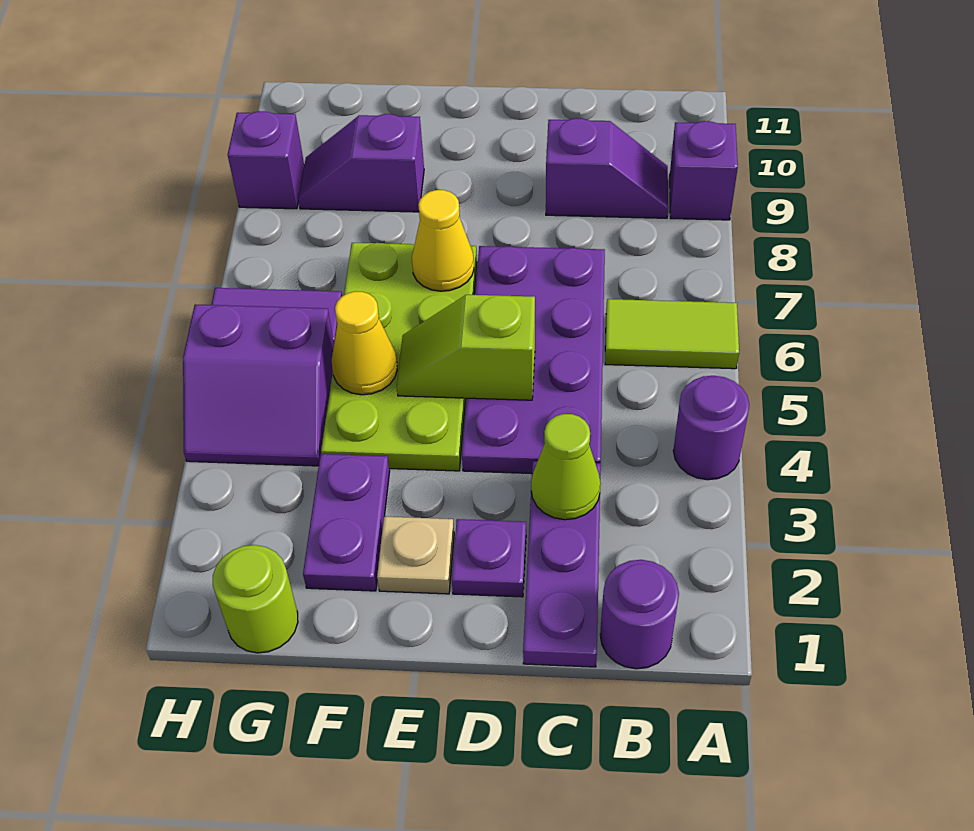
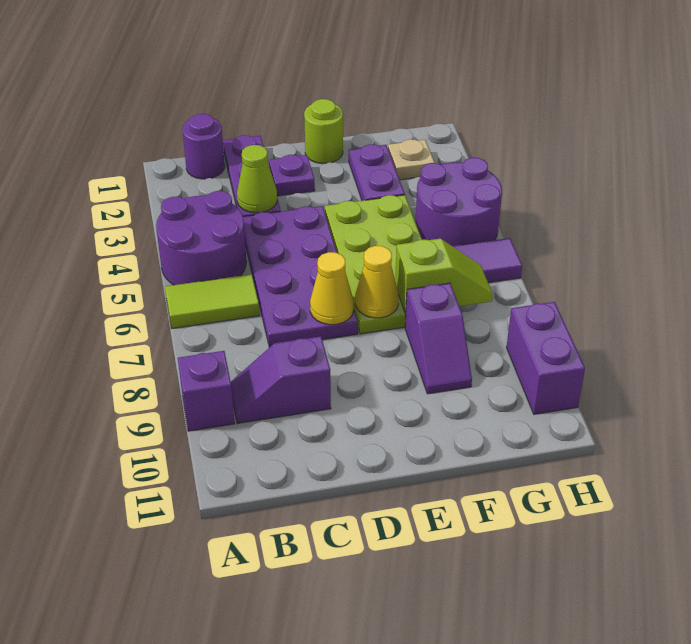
purple 1x1 round brick [673,376,749,480] -> purple 2x2 round brick [156,191,247,285]
lime 1x2 slope [397,295,535,400] -> lime 1x2 slope moved to [395,239,493,314]
tan 1x1 plate [377,516,454,594] -> tan 1x1 plate moved to [388,139,435,180]
yellow 1x1 cone [332,291,397,395] -> yellow 1x1 cone moved to [310,252,354,325]
purple 1x2 slope [298,114,424,212] -> purple 1x2 slope turned to [405,283,472,394]
lime 1x1 round brick [213,545,298,653] -> lime 1x1 round brick moved to [304,99,343,164]
purple 2x2 slope [183,305,334,466] -> purple 2x2 round brick [415,158,502,246]
purple 1x1 brick [228,111,304,209] -> purple 1x2 brick [506,302,585,414]

